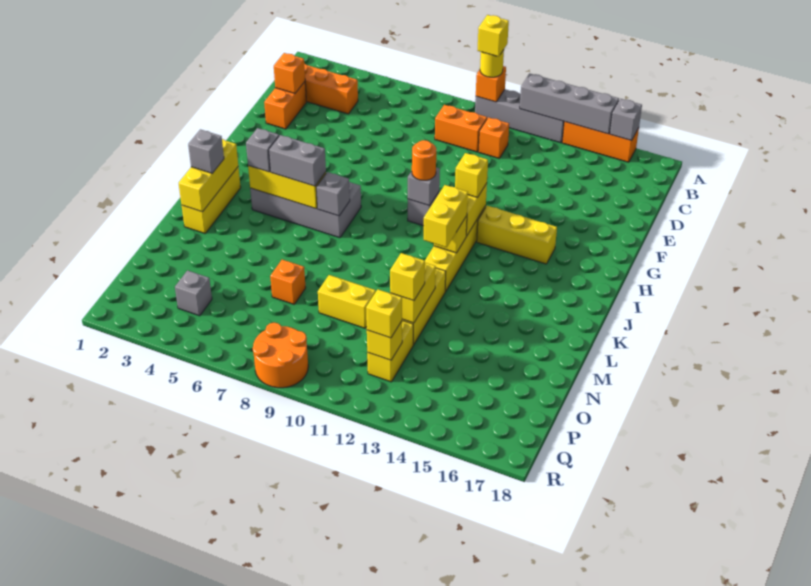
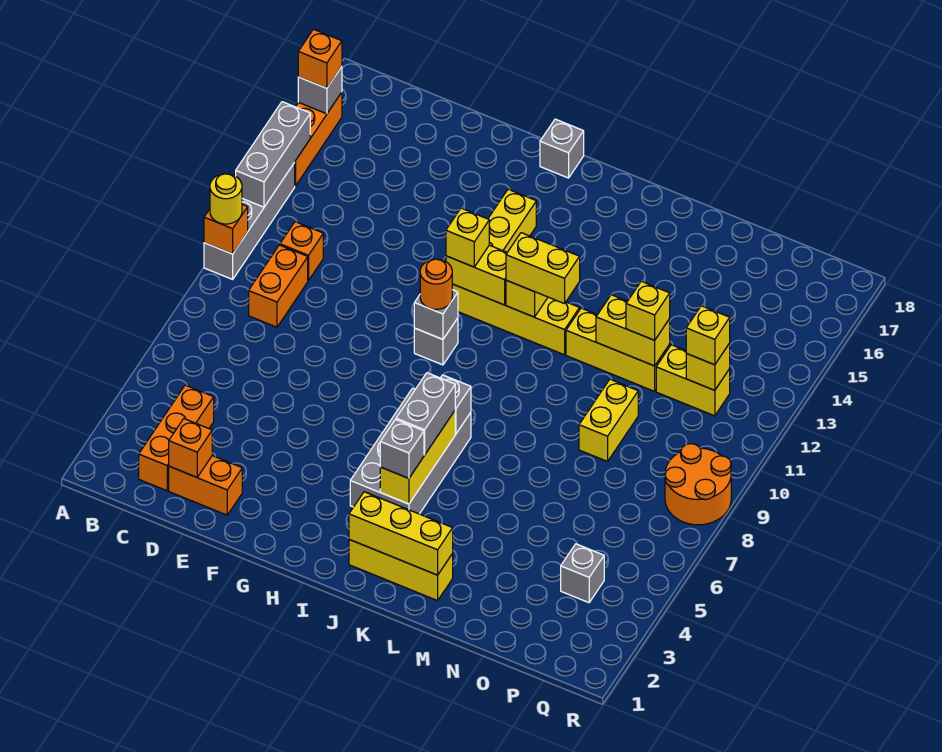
yellow 1x1 brick [477,15,509,57] -> none
grey 1x4 brick [520,73,619,134] -> grey 1x3 brick [236,102,310,207]
grey 1x1 brick [188,129,224,173] -> grey 1x1 brick moved to [540,119,584,178]
orange 1x1 brick [270,260,306,304] -> orange 1x1 brick moved to [298,29,342,88]

